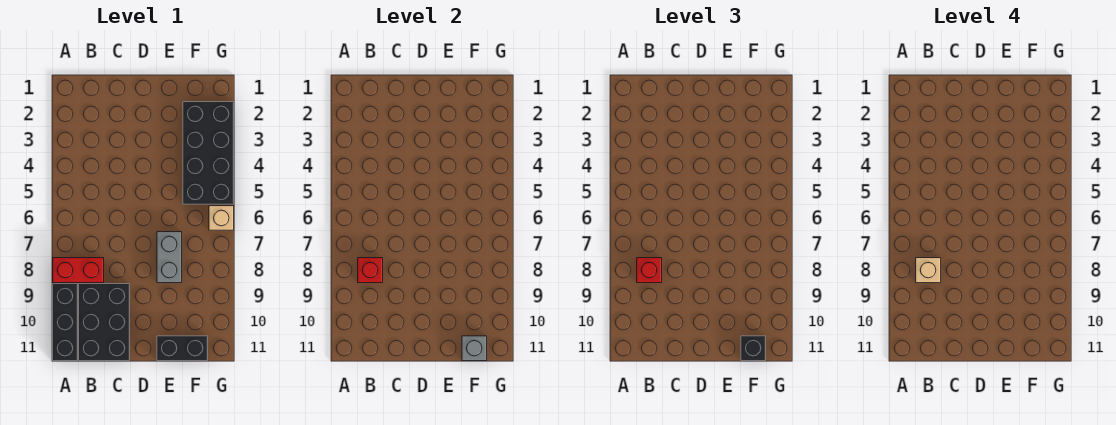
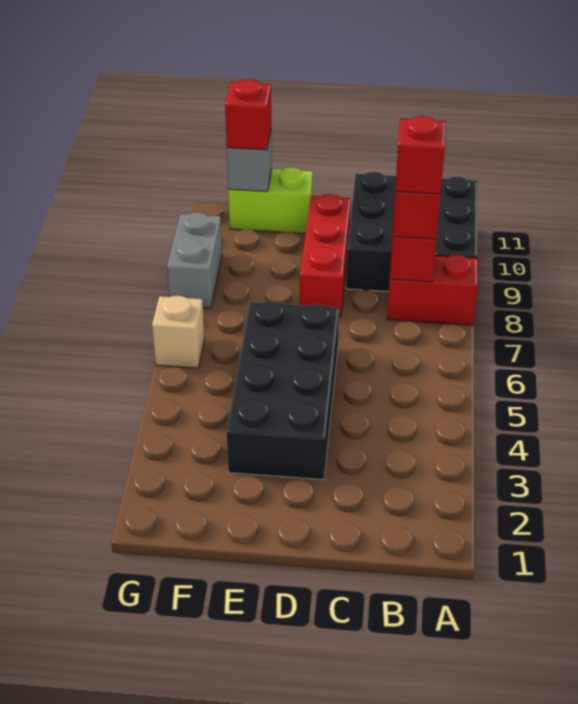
tan 1x1 brick [916,258,941,283] -> red 1x1 brick [395,116,446,194]
none -> red 1x3 brick [300,194,351,317]
grey 1x2 brick [157,232,182,283] -> grey 1x2 brick moved to [167,212,222,309]
black 1x2 brick [157,336,208,361] -> lime 1x2 brick [228,167,313,234]
black 2x4 brick [183,102,234,204] -> black 2x4 brick moved to [227,301,339,480]
black 1x1 brick [741,336,766,361] -> red 1x1 brick [225,79,271,150]

